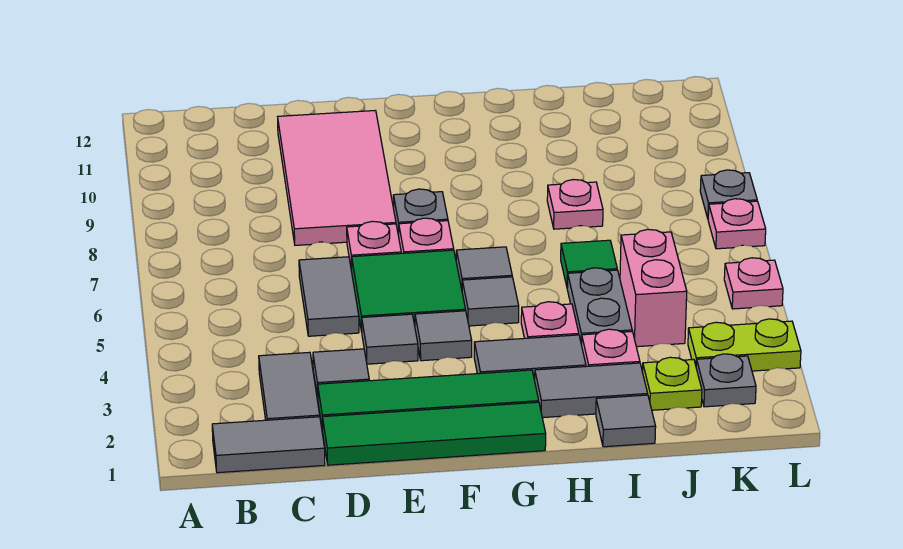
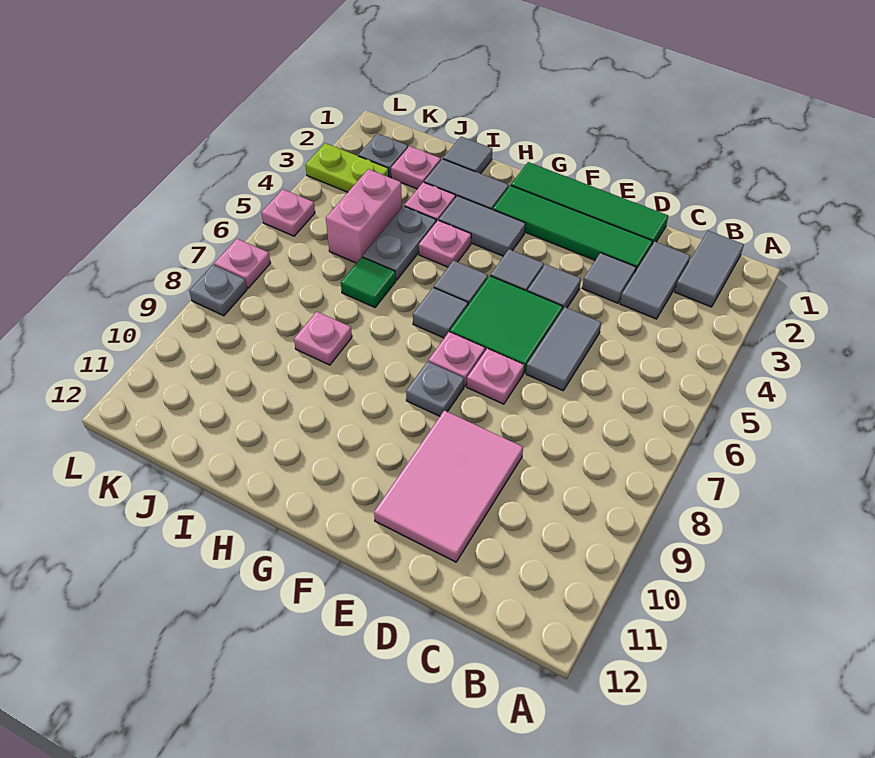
grey 1x2 tile [212,417,325,473] -> grey 1x2 tile turned to [675,231,744,307]
pink 2x4 tile [278,110,396,245] -> pink 2x3 tile [374,411,523,562]
lime 1x1 plate [643,357,702,410] -> pink 1x1 plate [391,146,441,189]

